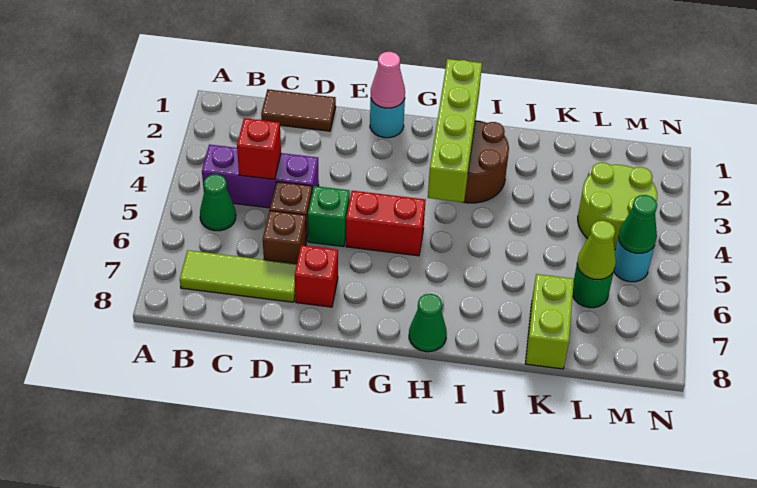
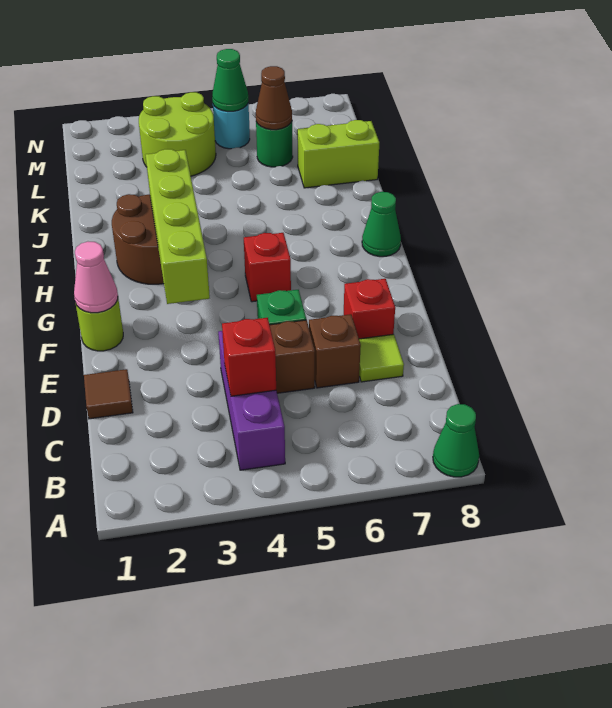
green 1x1 cone [200,174,236,231] -> green 1x1 cone moved to [433,404,479,477]
lime 1x3 tile [180,250,297,302] -> lime 1x1 tile [359,334,404,382]
brown 1x2 tile [261,89,336,131] -> brown 1x1 tile [84,369,133,419]
cyan 1x1 round brick [370,99,405,138] -> lime 1x1 round brick [76,299,123,351]
red 1x2 brick [346,191,426,256] -> red 1x1 brick [244,233,291,302]
lime 1x4 brick [428,59,482,202] -> lime 1x4 brick turned to [146,149,210,304]
lime 1x1 cone [577,221,616,279] -> brown 1x1 cone [256,66,292,130]

